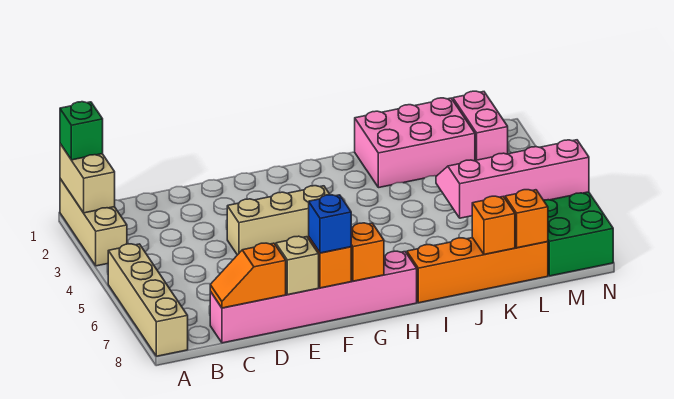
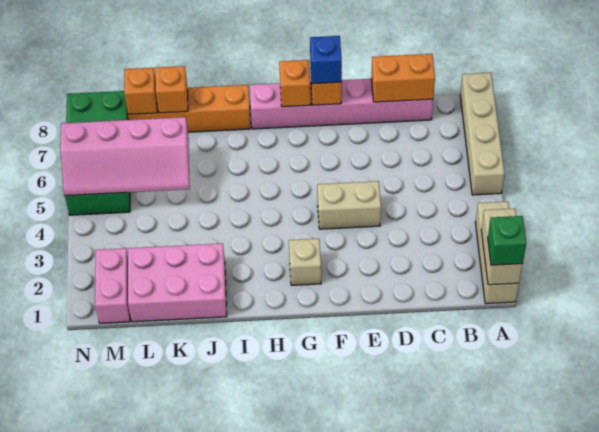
orange 1x2 slope [210,243,286,308] -> orange 1x2 brick [371,54,435,102]
tan 1x3 brick [227,186,330,255] -> tan 1x2 brick [317,181,381,229]
tan 1x1 brick [276,236,319,295] -> tan 1x1 brick moved to [289,239,321,285]

